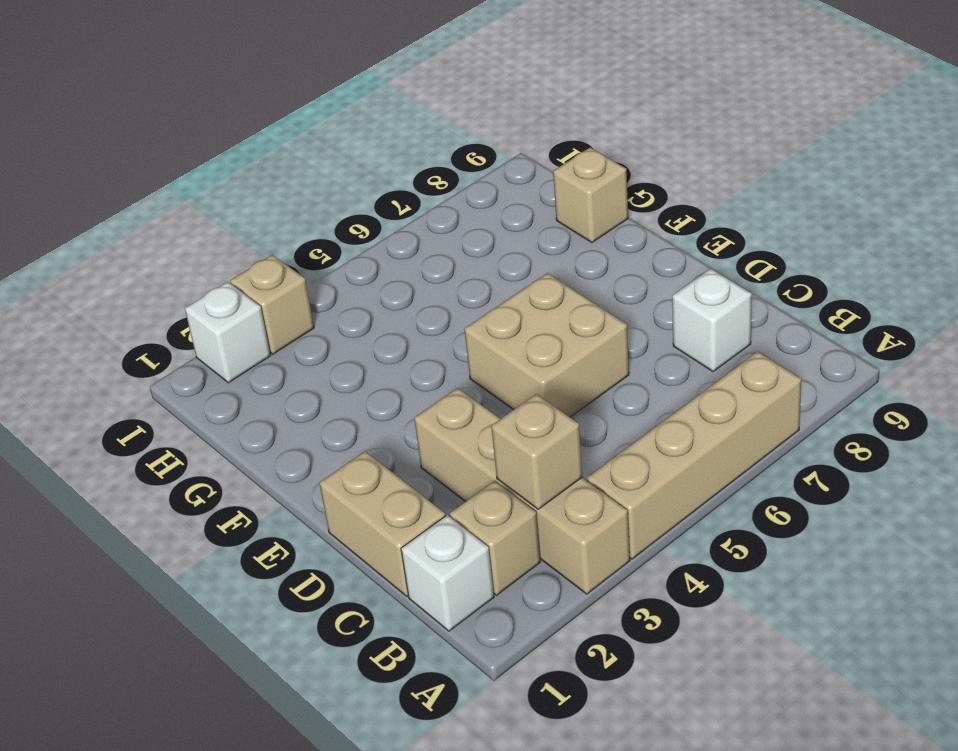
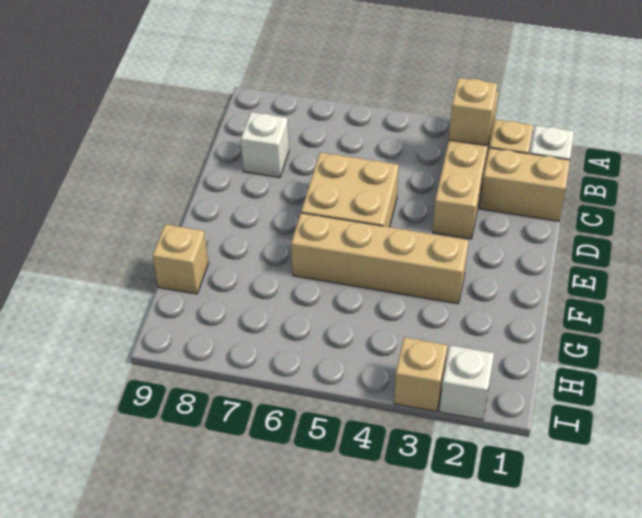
tan 1x4 brick [587,351,801,559] -> tan 1x4 brick moved to [291,213,469,304]
tan 1x2 brick [319,451,446,596] -> tan 1x2 brick turned to [480,148,570,221]

